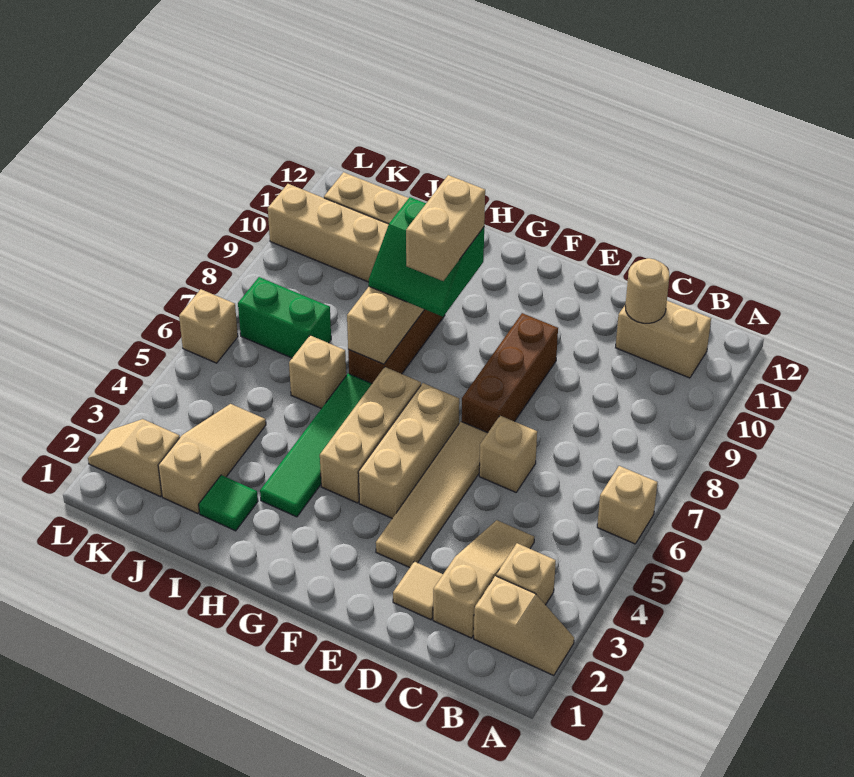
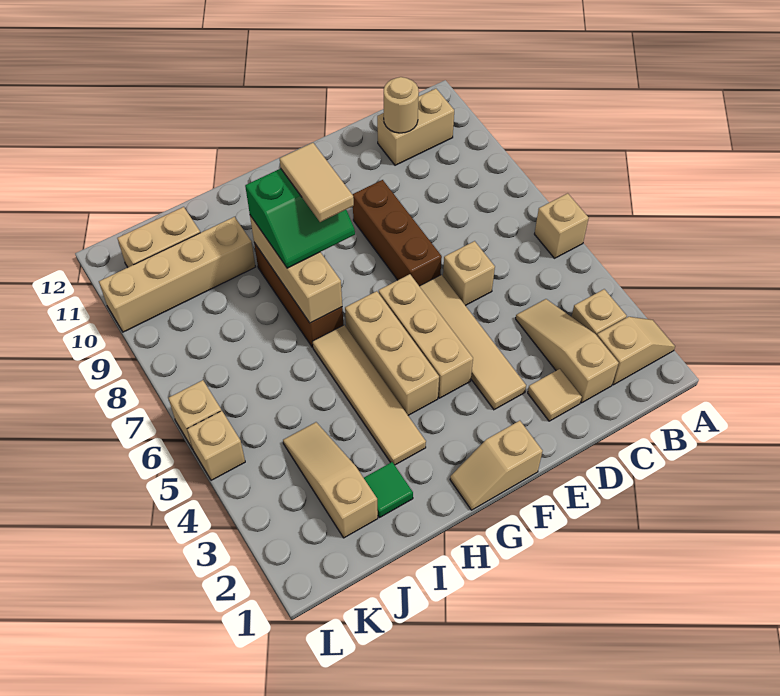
tan 1x2 brick [406,175,485,281] -> tan 1x2 tile [280,143,354,222]
green 1x4 tile [260,374,372,517] -> tan 1x4 tile [313,325,426,465]
tan 1x1 brick [289,335,346,408] -> tan 1x1 brick moved to [187,411,245,480]
green 1x2 brick [238,277,331,358] -> none
tan 1x2 slope [88,419,180,497] -> tan 1x2 slope moved to [450,421,543,510]

